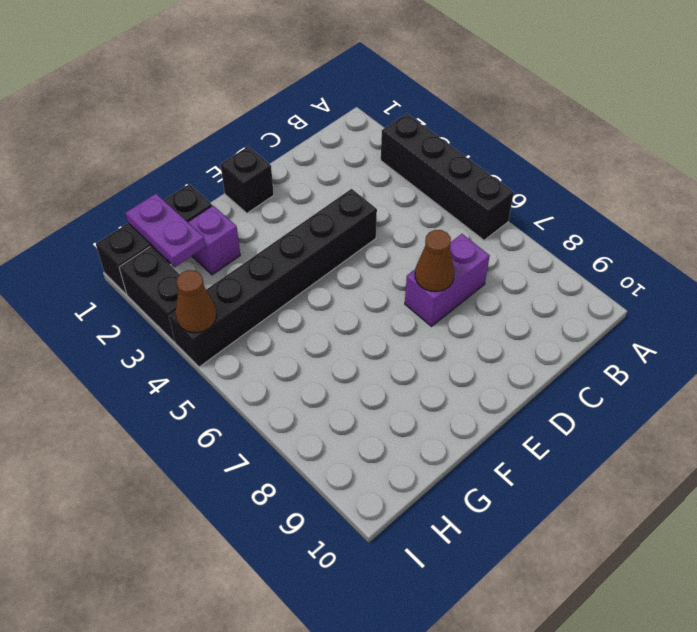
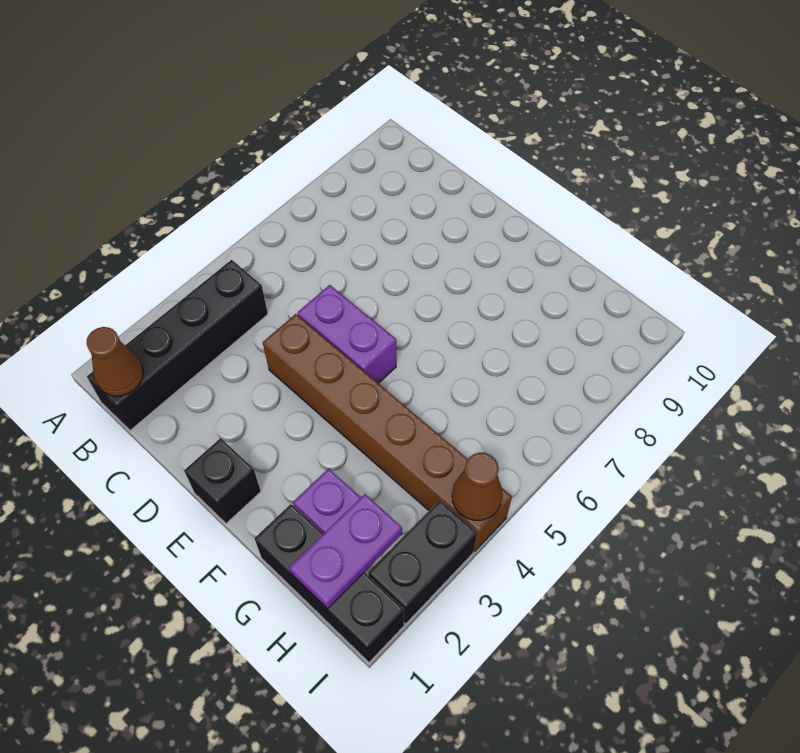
black 1x4 brick [381,113,514,240] -> black 1x4 brick moved to [87,260,268,430]
purple 1x2 brick [405,234,490,326] -> purple 1x2 brick moved to [298,285,396,383]
black 1x6 brick [169,189,377,367] -> brown 1x6 brick [263,314,512,551]
brown 1x1 cone [415,230,454,292] -> brown 1x1 cone moved to [87,327,143,396]

